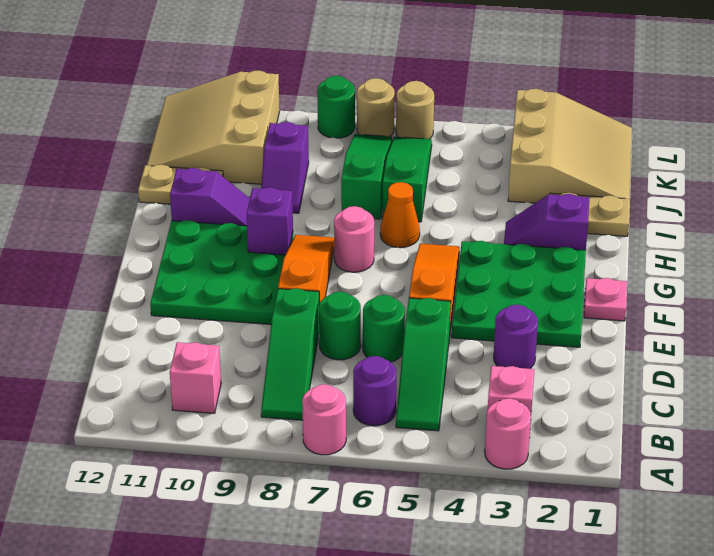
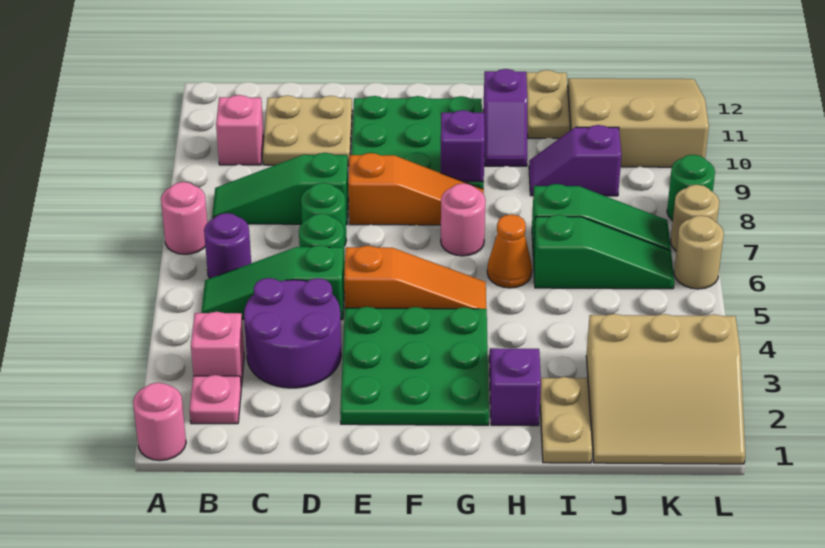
pink 1x1 round brick [485,398,531,469] -> pink 1x1 round brick moved to [133,383,186,460]
none -> tan 2x2 plate [263,95,352,166]
purple 1x1 round brick [494,304,538,369] -> purple 2x2 round brick [244,278,341,388]
pink 1x1 plate [584,278,627,321] -> pink 1x1 plate moved to [189,375,241,424]

